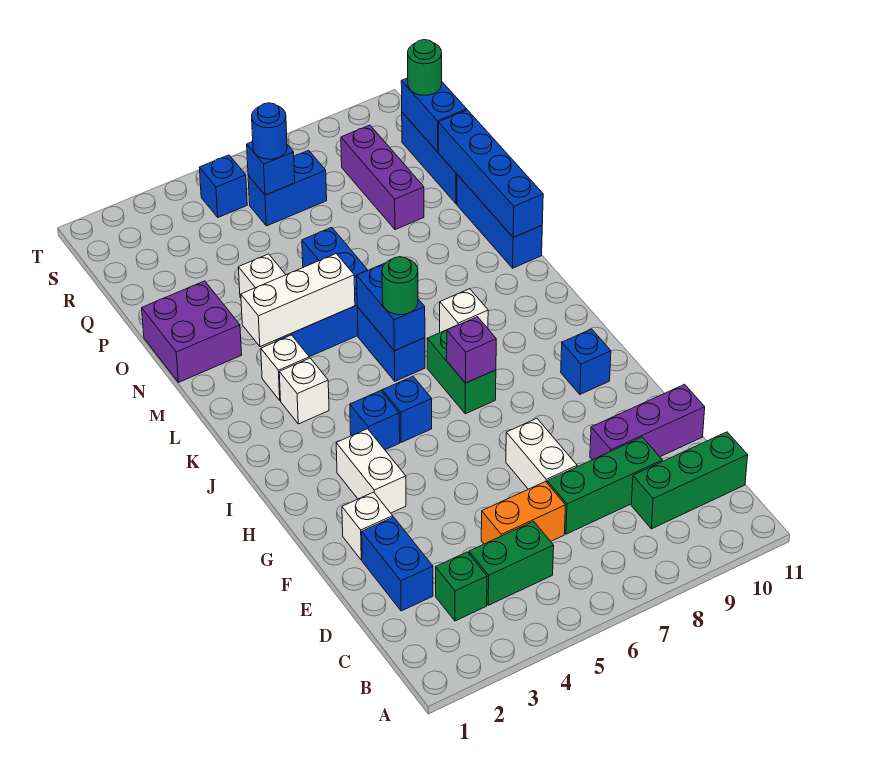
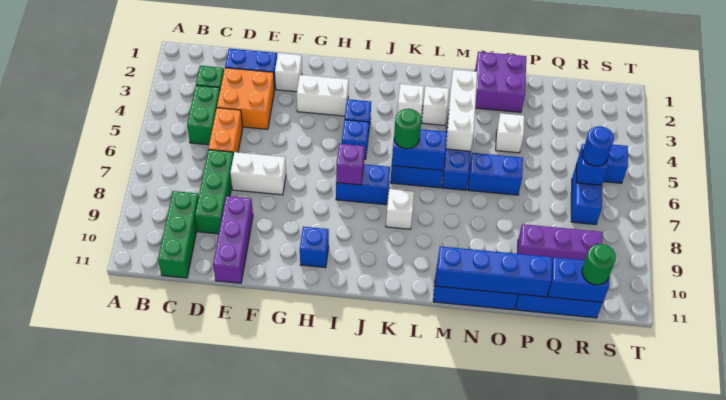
none -> orange 2x2 brick [217,68,275,129]
green 1x2 brick [427,325,496,414] -> blue 1x2 brick [336,164,390,205]

